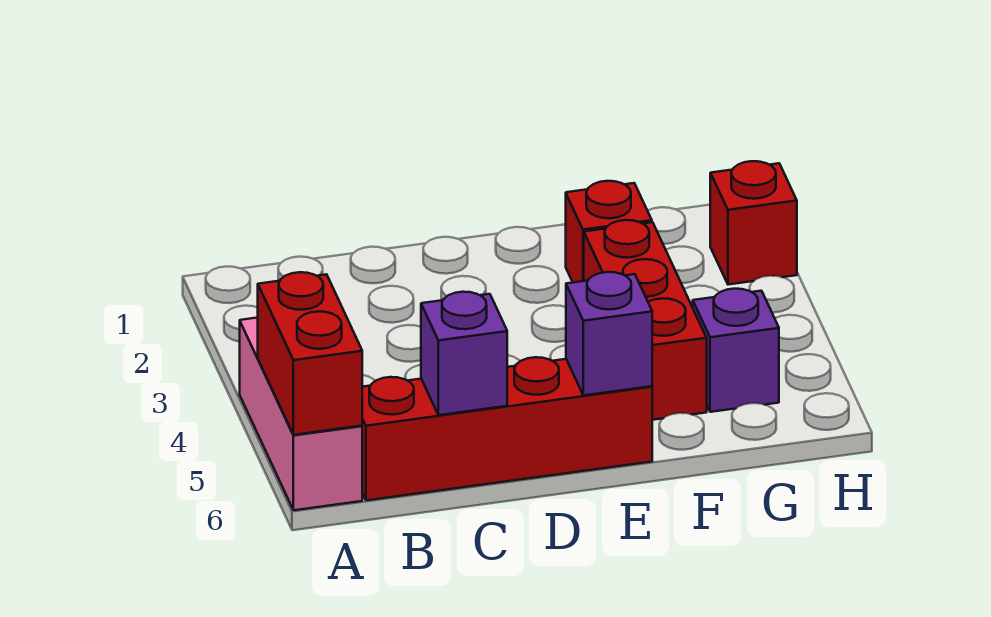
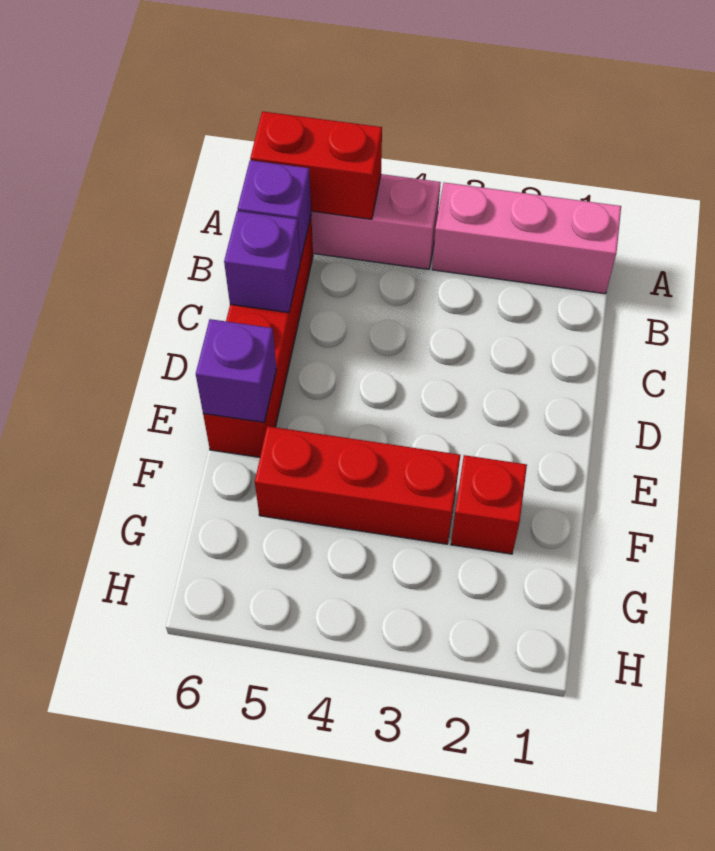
none -> pink 1x3 brick [432,182,621,294]
purple 1x1 brick [693,289,779,412] -> purple 1x1 brick moved to [238,160,311,261]
red 1x1 brick [710,161,797,285] -> none

